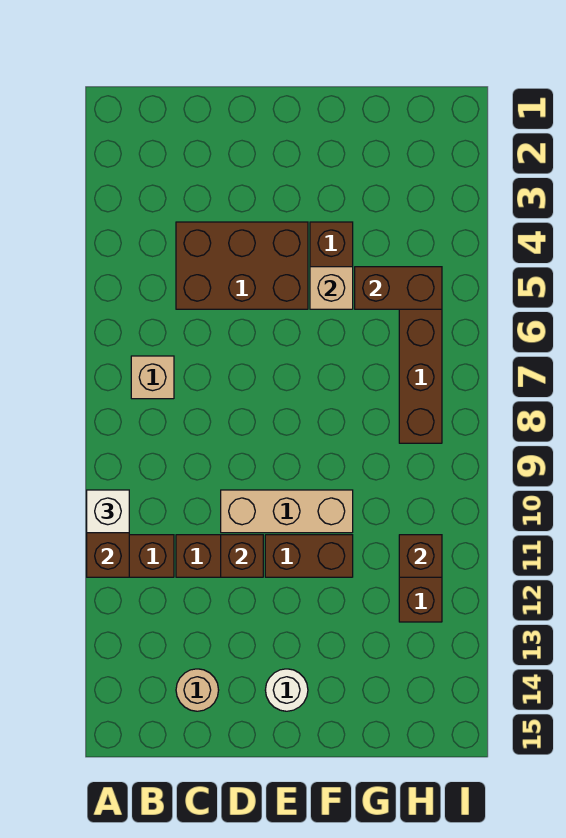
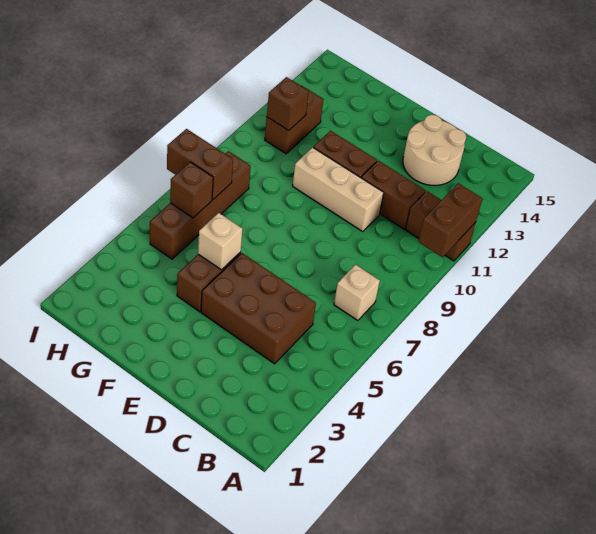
white 1x1 brick [87,490,129,533] -> none
tan 1x1 round brick [176,669,219,711] -> tan 2x2 round brick [403,115,466,185]
brown 1x1 brick [221,535,263,577] -> brown 1x1 brick moved to [170,162,213,218]
white 1x1 round brick [265,669,308,711] -> none
brown 1x2 brick [355,267,442,309] -> brown 1x2 brick moved to [167,129,233,200]

